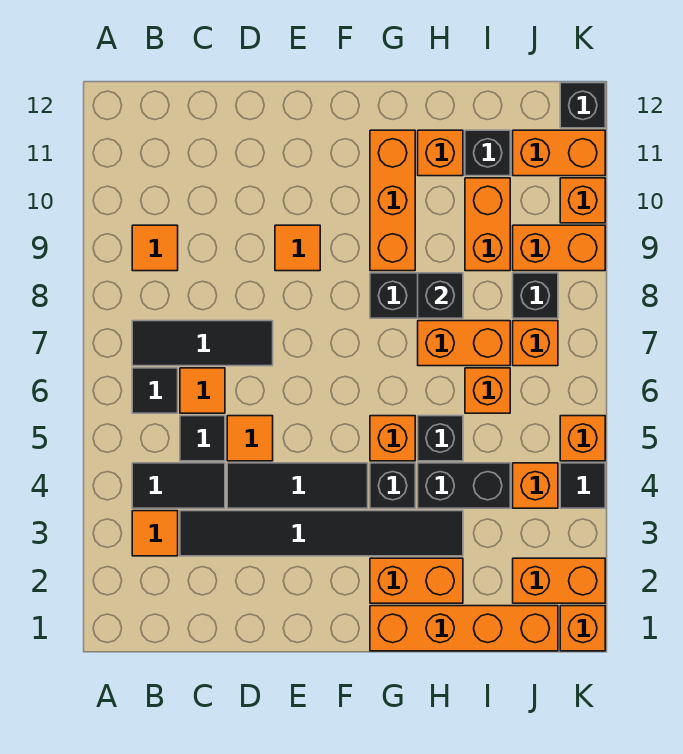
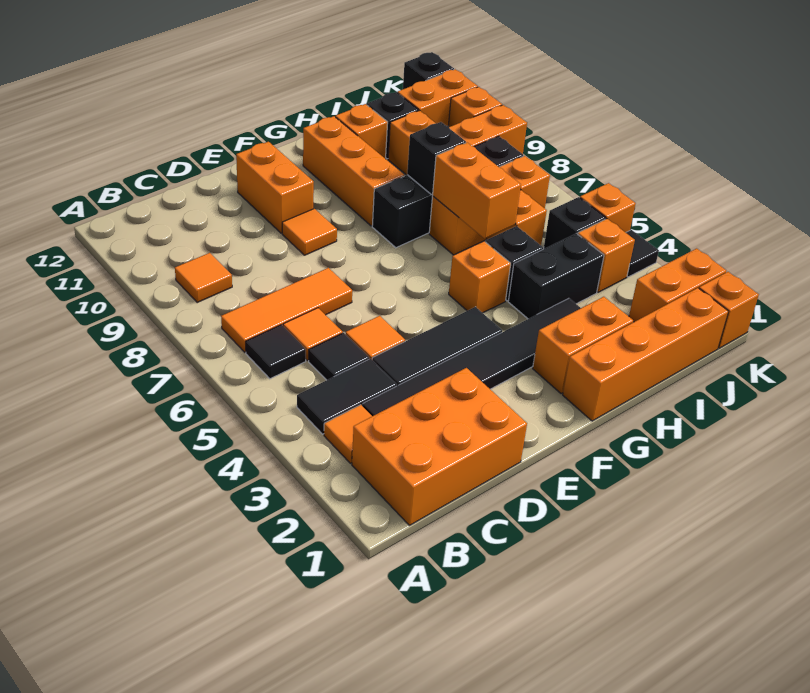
none -> orange 2x3 brick [352,368,527,525]
black 1x3 tile [132,321,273,366] -> orange 1x3 tile [221,268,352,352]
none -> orange 1x2 brick [236,142,314,233]
black 1x1 brick [370,463,415,508] -> black 1x1 brick moved to [544,197,606,249]
none -> orange 1x2 brick [433,143,521,239]

